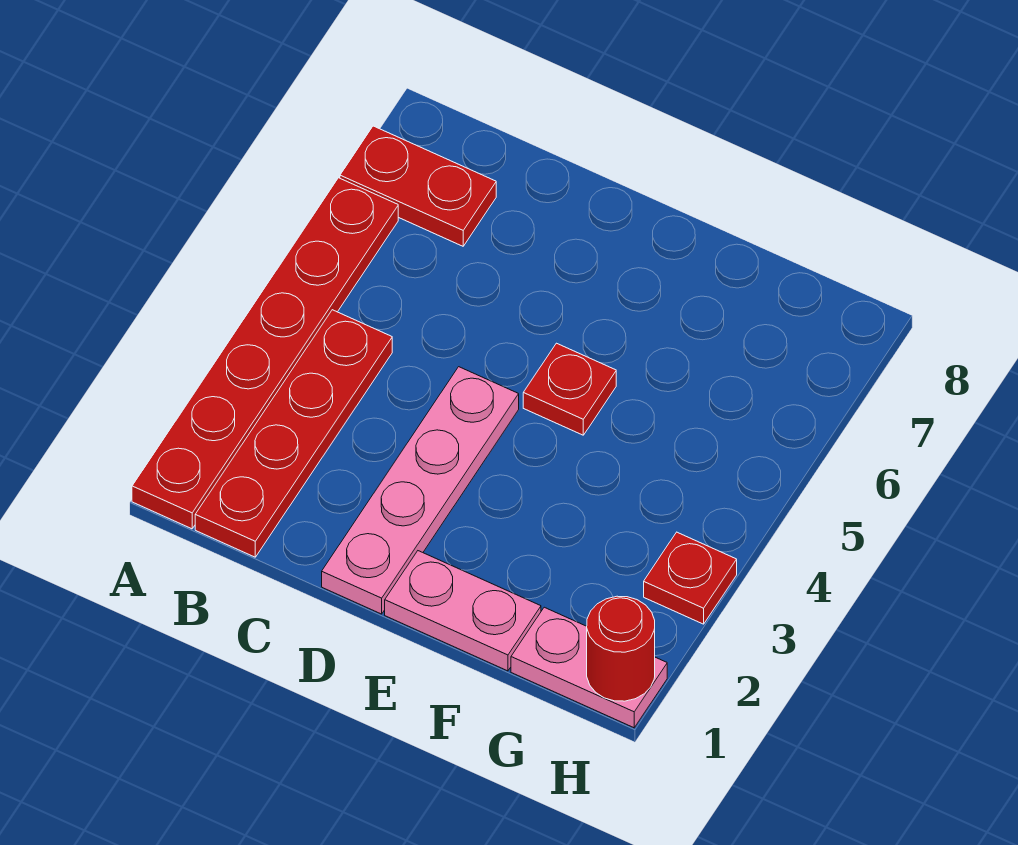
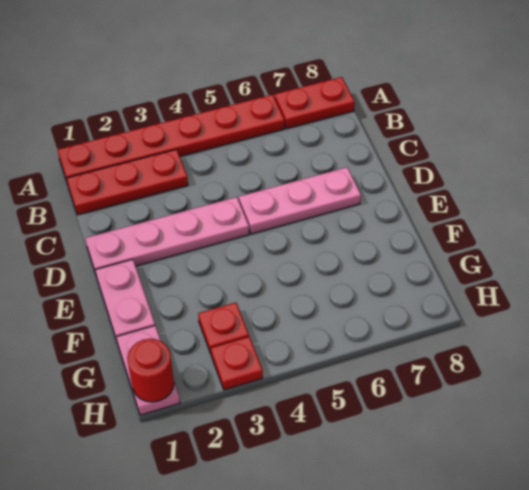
red 1x2 plate [340,126,496,246] -> red 1x2 plate turned to [275,77,355,129]
red 1x4 plate [195,310,392,557] -> red 1x3 plate [66,149,188,215]
none -> pink 1x3 plate [239,167,361,234]
red 1x1 plate [523,343,616,435] -> red 1x1 plate moved to [198,302,249,353]

